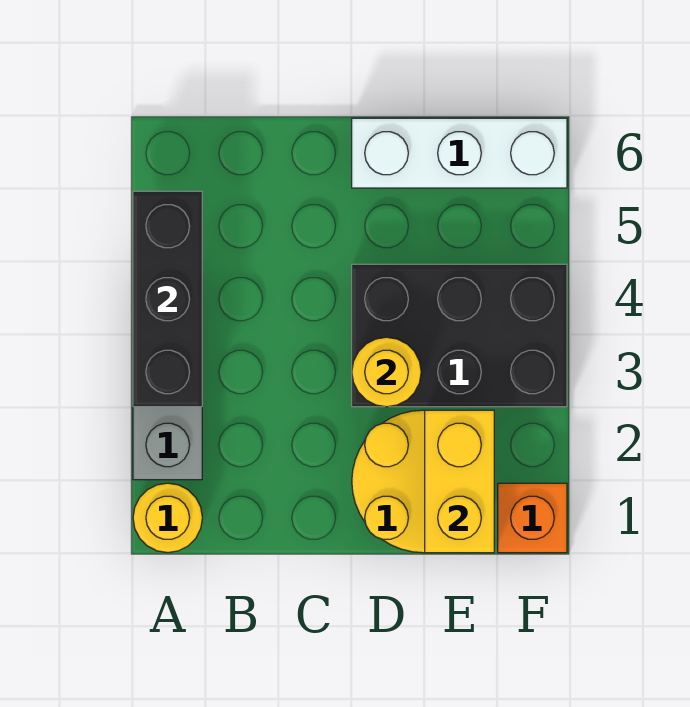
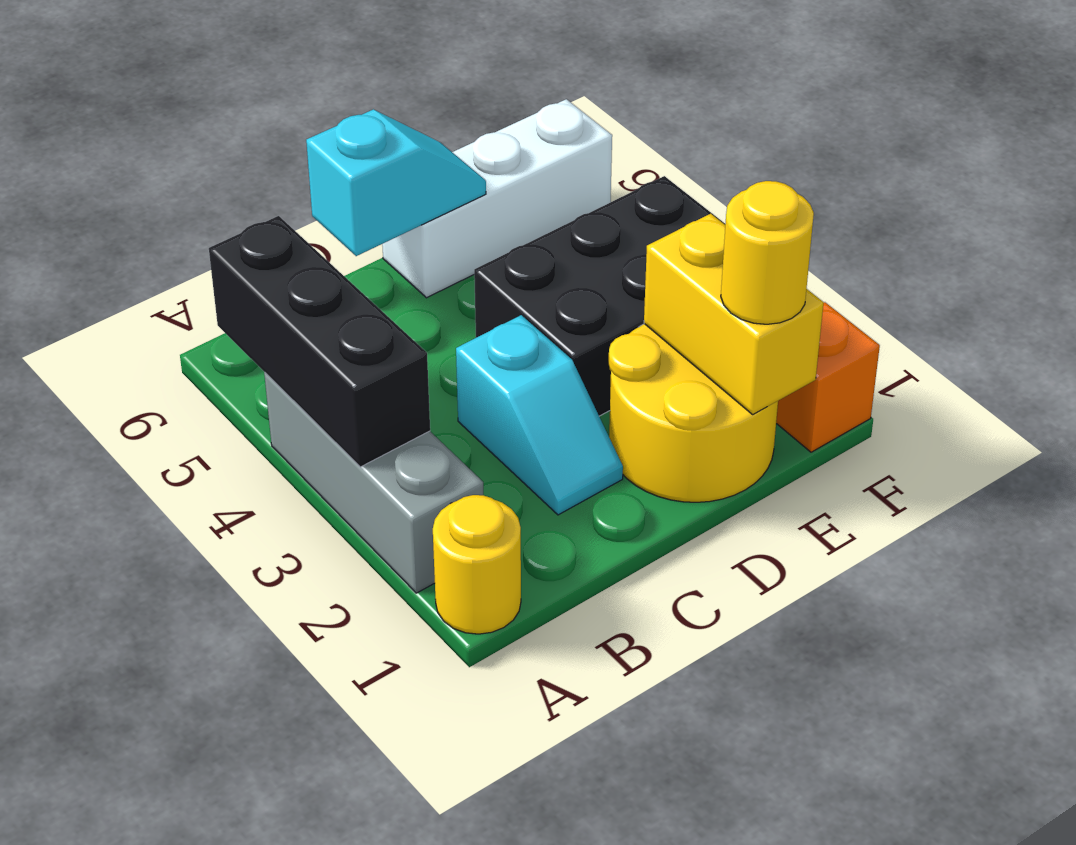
none -> cyan 1x2 slope [456,315,623,515]
none -> cyan 1x2 slope [306,110,486,256]
yellow 1x1 round brick [352,337,421,407] -> yellow 1x1 round brick moved to [721,181,814,324]

